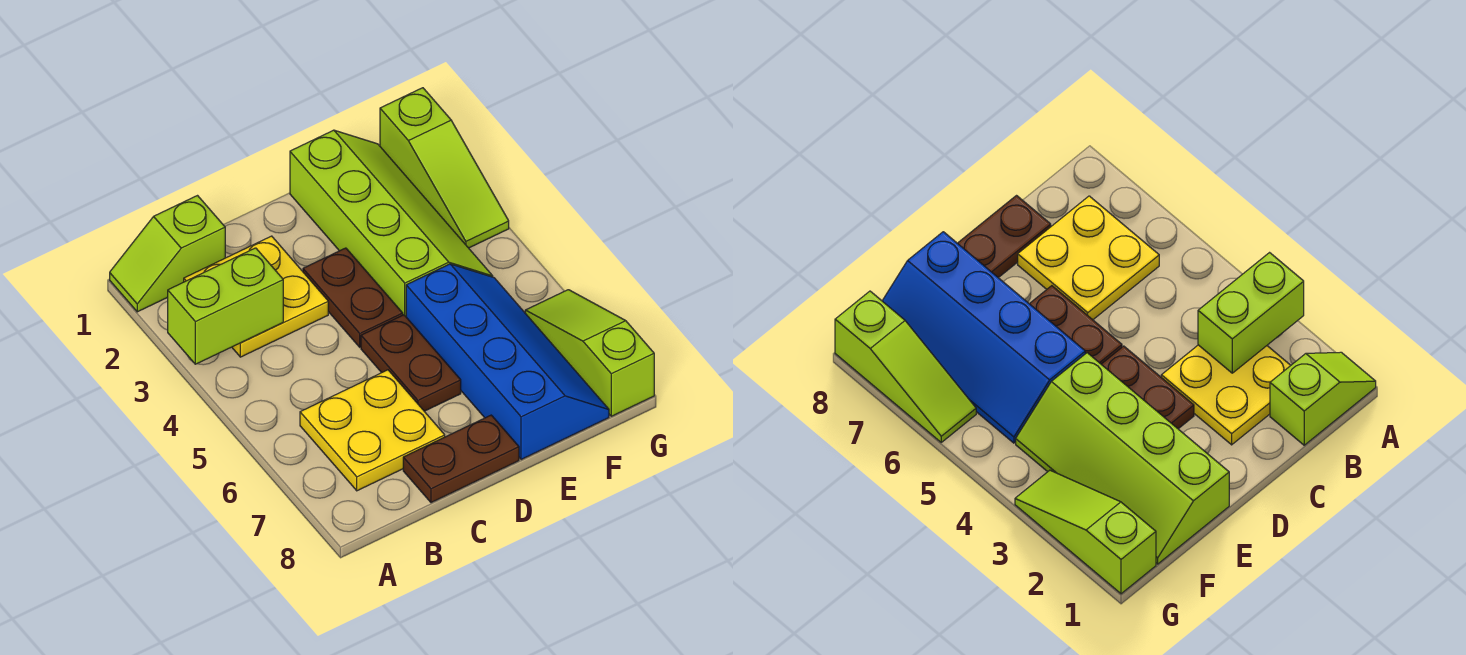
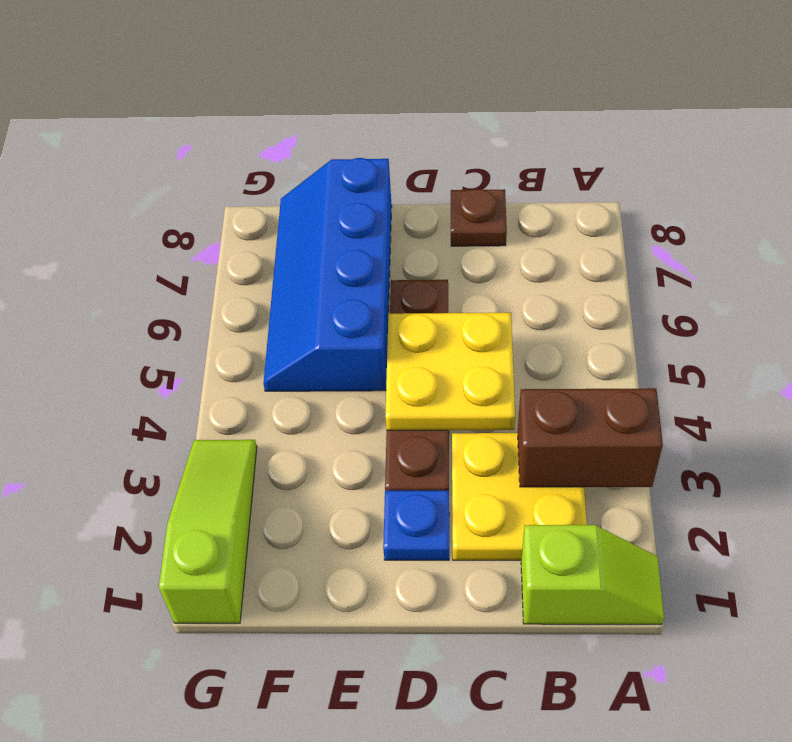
lime 1x2 brick [168,248,283,364] -> brown 1x2 brick [518,388,663,487]
yellow 2x2 plate [300,370,445,491] -> yellow 2x2 plate moved to [385,313,515,430]
brown 1x2 plate [403,415,519,503] -> brown 1x1 plate [451,189,507,246]
none -> blue 1x1 plate [383,491,449,560]
lime 2x4 slope [290,130,493,316] -> none
lime 1x3 slope [525,290,654,416] -> none

